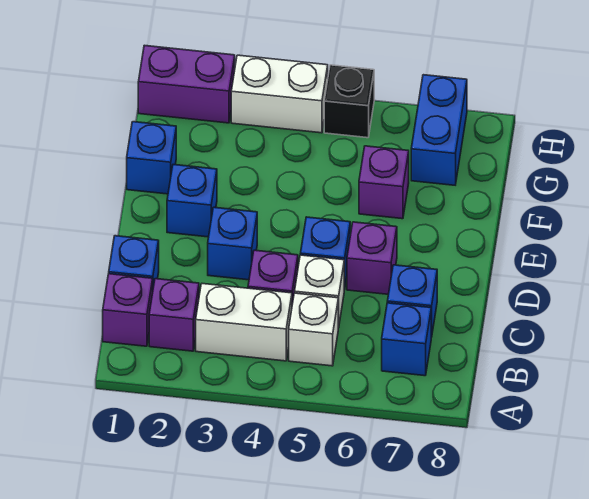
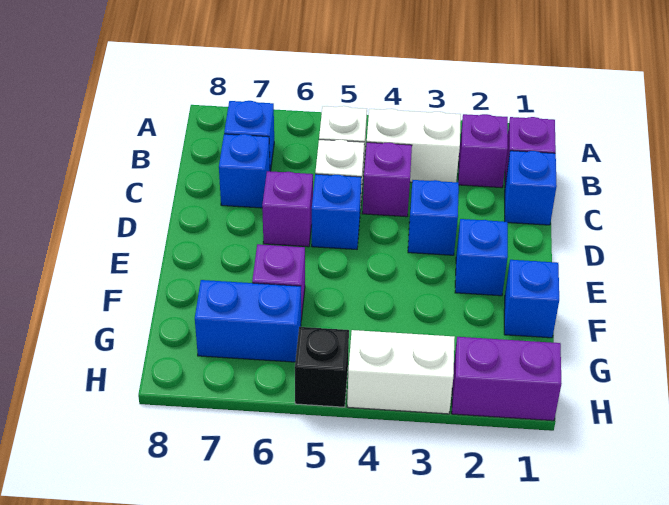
blue 1x2 brick [411,75,467,185] -> blue 1x2 brick turned to [195,280,301,362]

